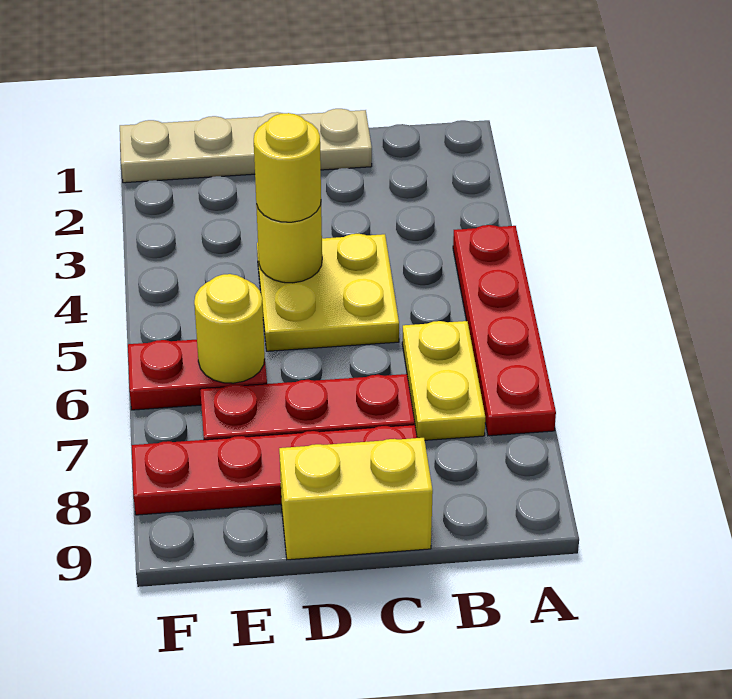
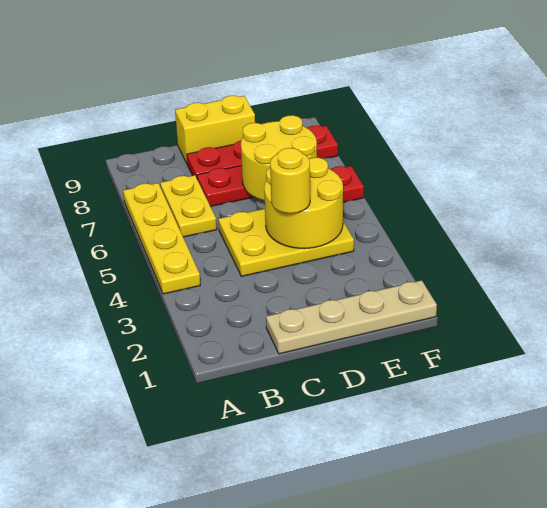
red 1x4 plate [453,225,556,436] -> yellow 1x4 plate [123,183,200,294]
yellow 2x2 plate [257,234,399,351] -> yellow 2x3 plate [218,209,354,276]
yellow 1x1 round brick [256,204,322,283] -> yellow 2x2 round brick [264,158,343,249]
yellow 1x1 round brick [194,274,265,383] -> yellow 2x2 round brick [241,115,317,201]

